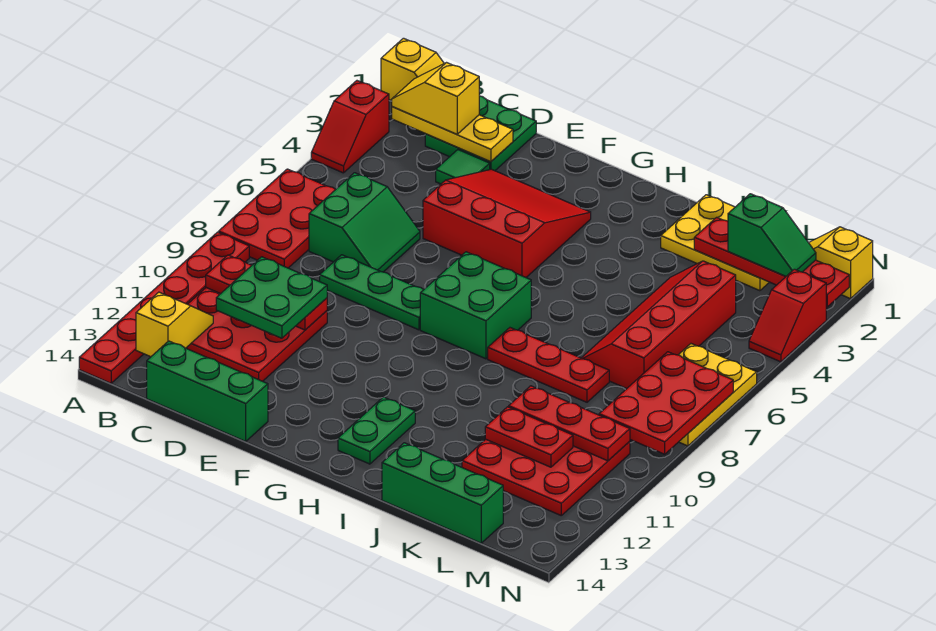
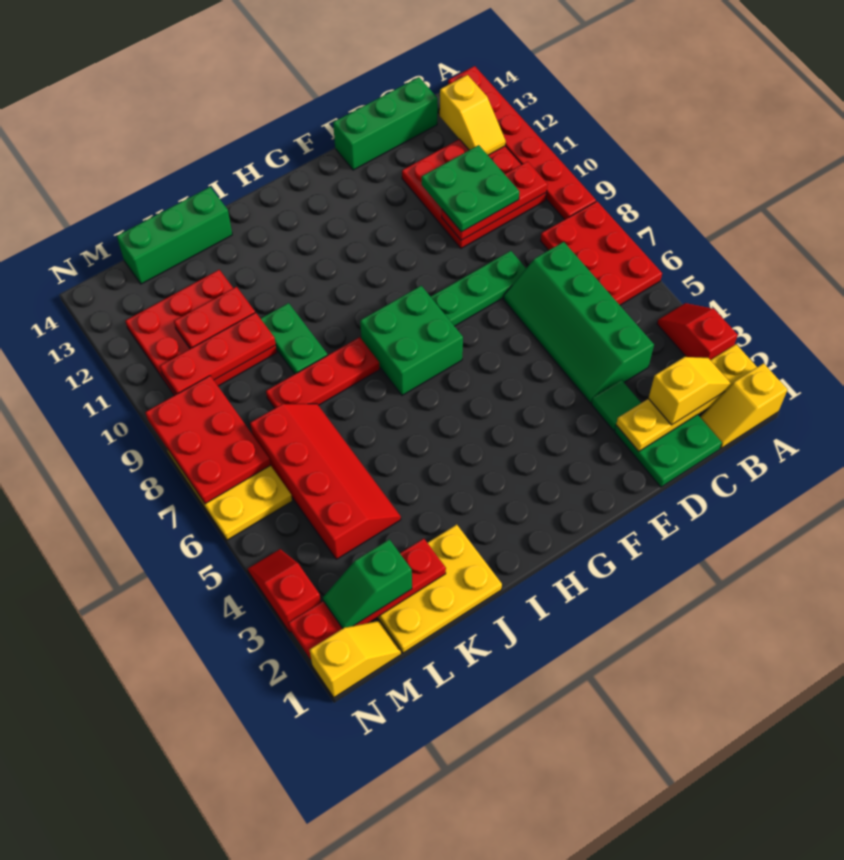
yellow 1x3 plate [392,107,513,162] -> yellow 1x4 plate [616,344,757,451]
green 2x2 slope [309,173,420,272] -> green 2x4 slope [503,242,654,403]
red 3x3 slope [423,169,591,277] -> none
green 1x2 plate [338,397,415,464] -> green 1x2 plate moved to [261,303,327,374]

